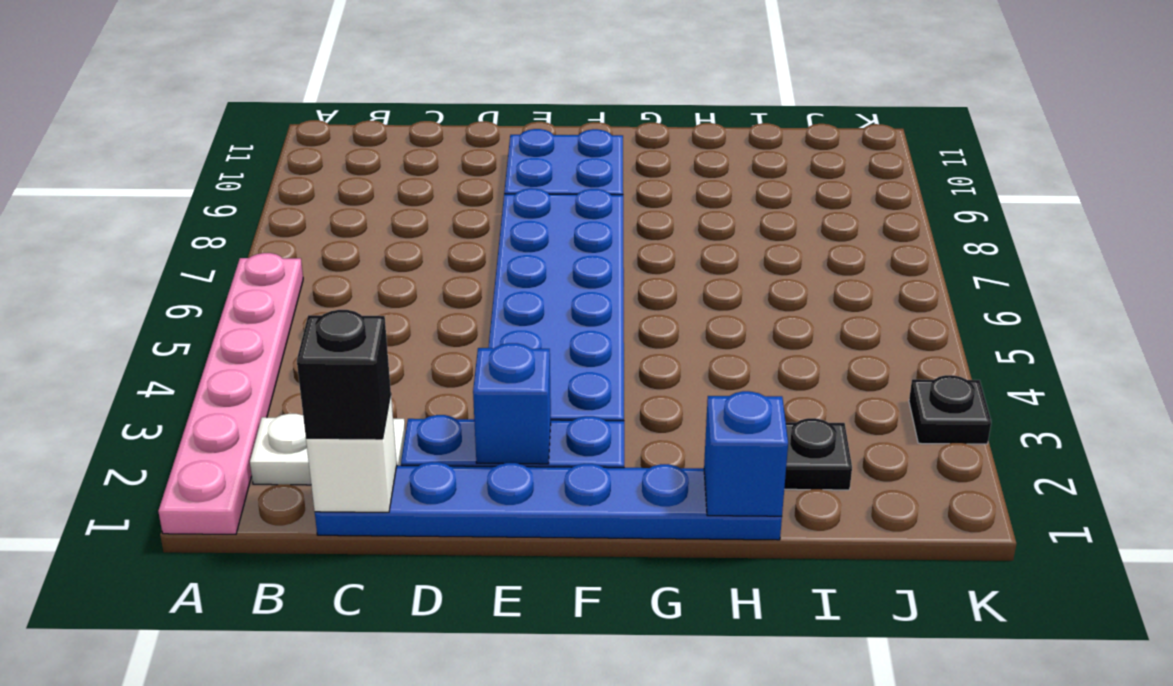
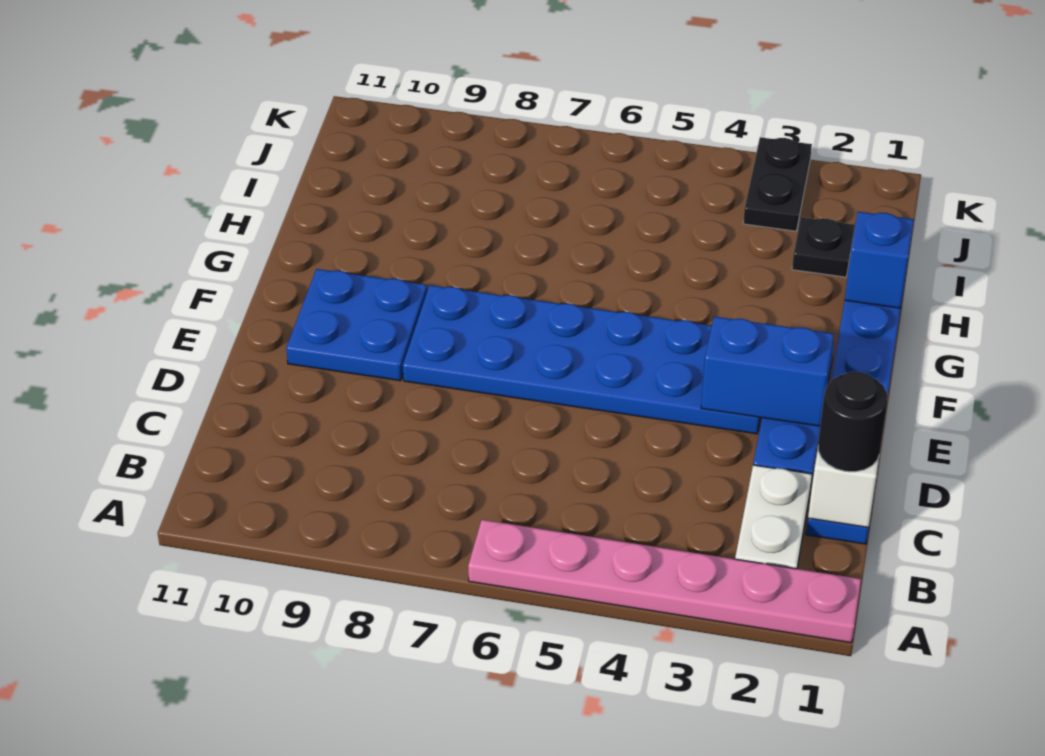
black 1x1 brick [297,310,391,439] -> black 1x1 round brick [818,372,888,472]
blue 1x1 brick [473,343,551,464] -> blue 1x2 brick [701,317,834,426]
black 1x1 plate [909,375,991,444] -> black 1x2 plate [743,137,812,231]

